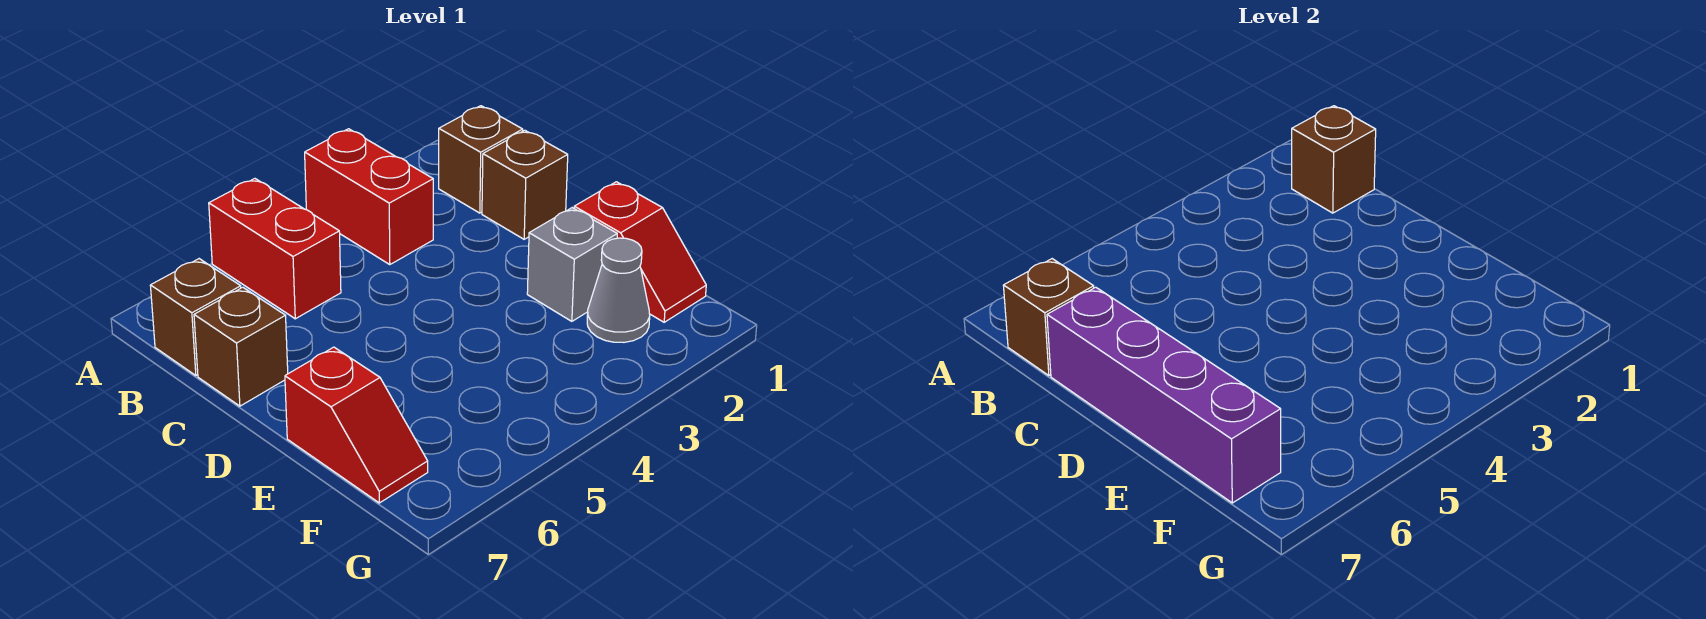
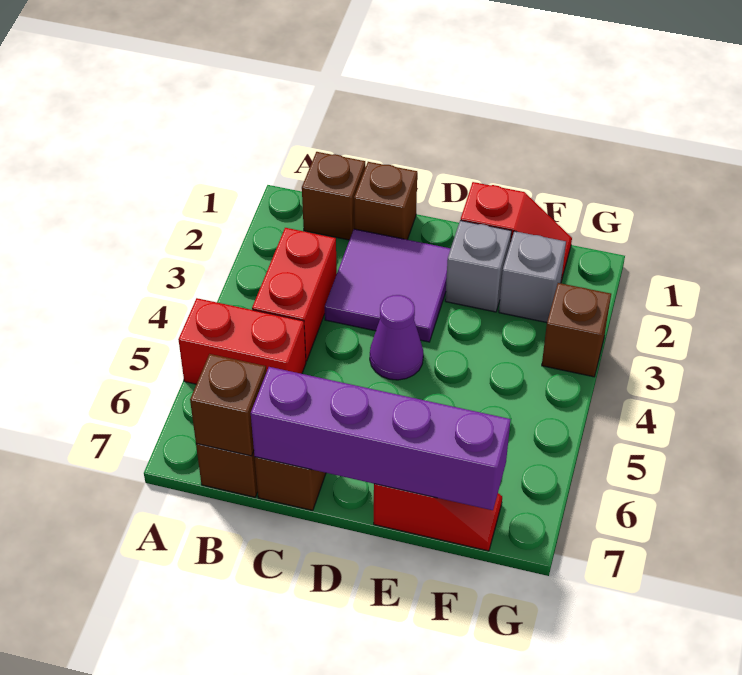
red 1x2 brick [305,129,433,265] -> red 1x2 brick turned to [252,228,337,361]
brown 1x1 brick [1292,106,1376,213] -> brown 1x1 brick moved to [542,283,611,377]
none -> purple 2x2 tile [325,229,451,342]
none -> purple 1x1 cone [370,295,423,380]
grey 1x1 cone [587,238,650,342] -> grey 1x1 brick [499,231,566,323]

